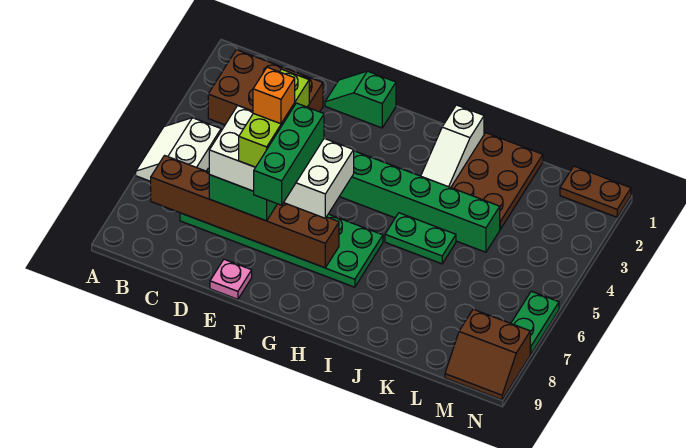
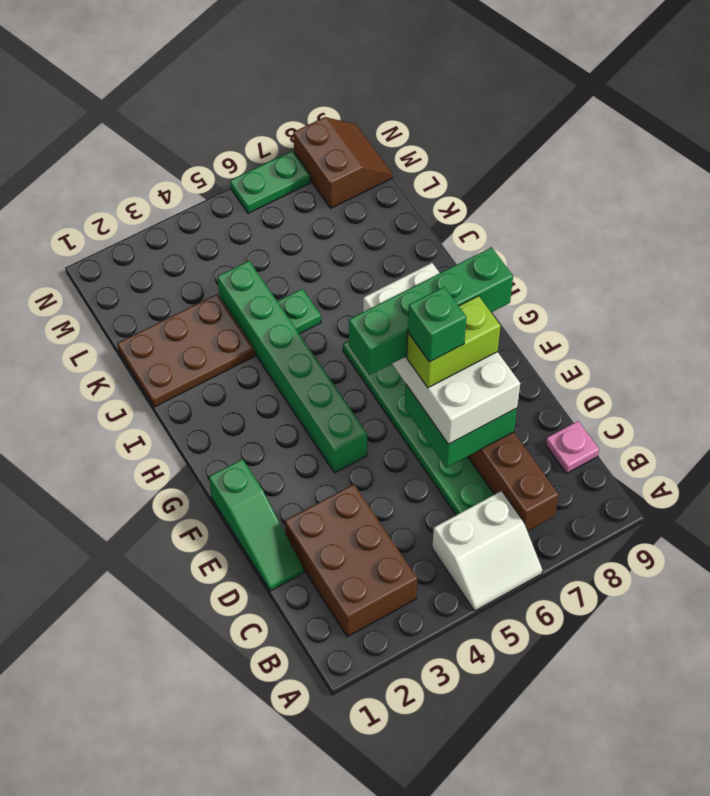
green 1x2 slope [325,71,396,128] -> green 1x3 slope [209,459,304,591]
lime 1x3 brick [239,69,309,167] -> lime 1x2 brick [407,296,500,388]
orange 1x1 brick [253,67,295,124] -> green 1x1 brick [408,287,467,362]
pink 1x1 plate [210,259,252,299] -> pink 1x1 plate moved to [546,421,599,473]
green 1x3 brick [254,103,324,205] -> green 1x4 brick [349,247,513,375]
white 1x3 slope [421,105,484,188] -> none
green 1x2 plate [385,213,456,264] -> green 1x1 plate [277,289,321,334]
brown 1x2 plate [560,166,631,217] -> none

